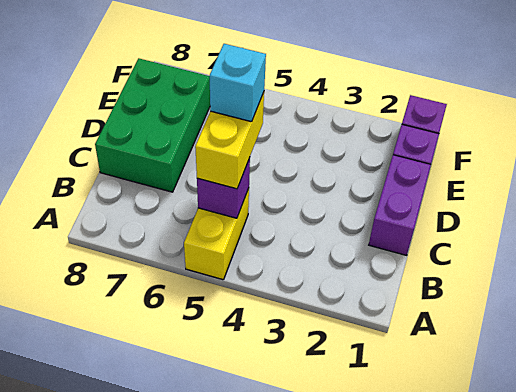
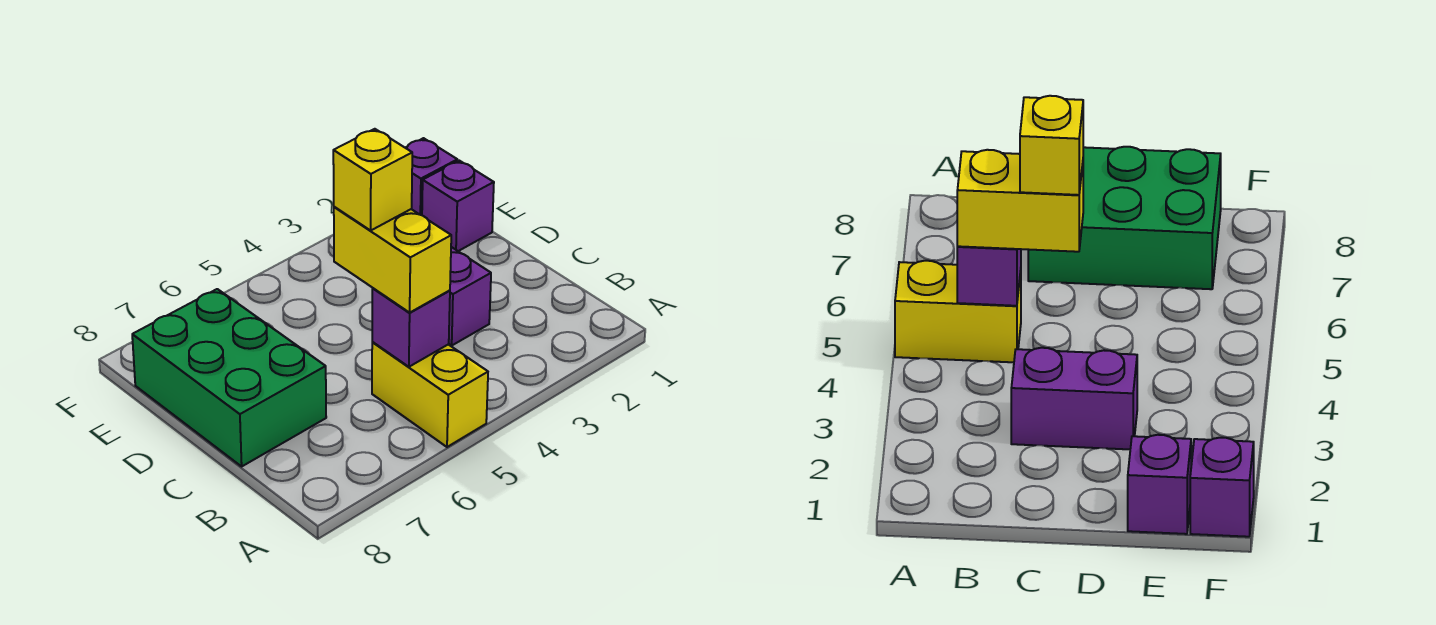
purple 1x2 brick [369,155,431,255] -> purple 1x2 brick moved to [449,247,491,345]
cyan 1x1 brick [210,44,266,122] -> yellow 1x1 brick [333,129,412,230]

